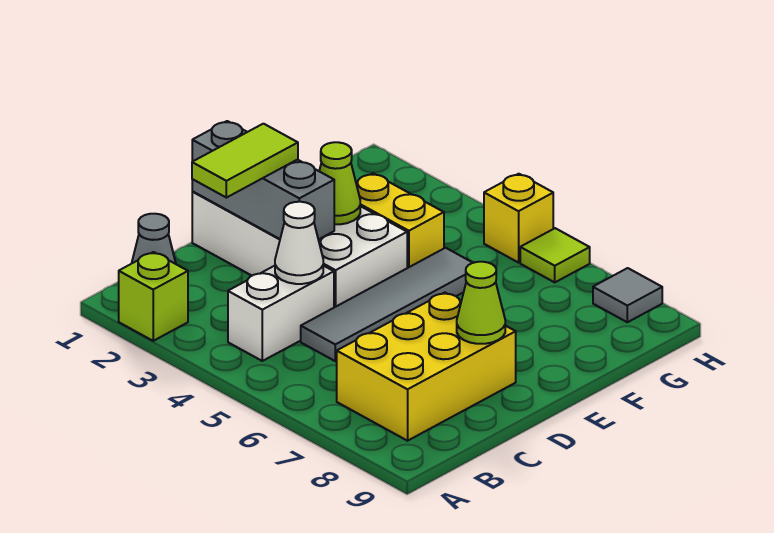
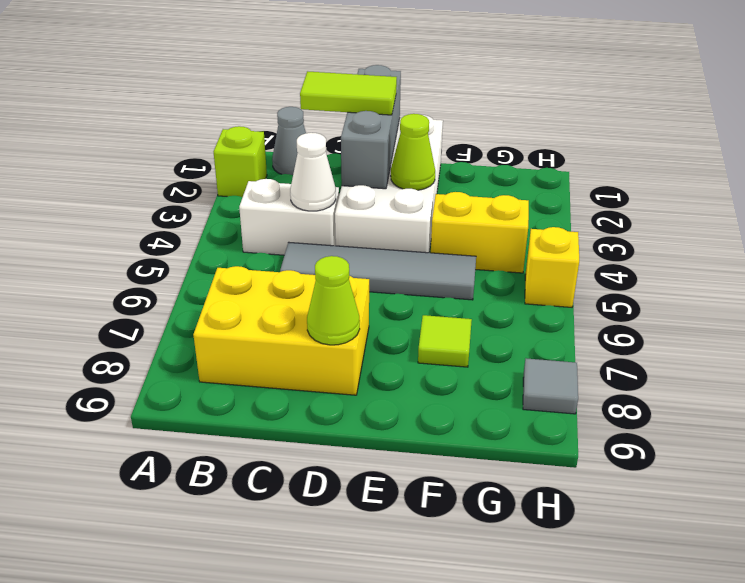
yellow 1x2 brick [356,173,444,268] -> yellow 1x2 brick turned to [431,192,529,273]
lime 1x1 tile [520,228,590,282] -> lime 1x1 tile moved to [418,315,472,367]

